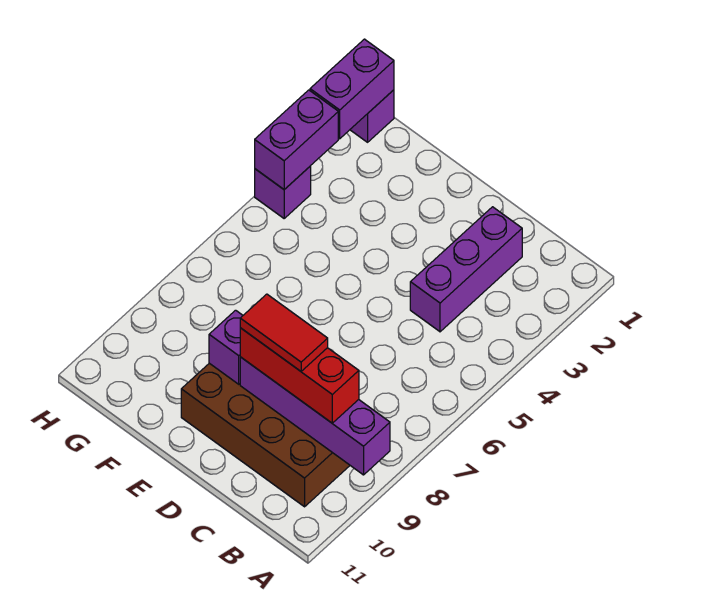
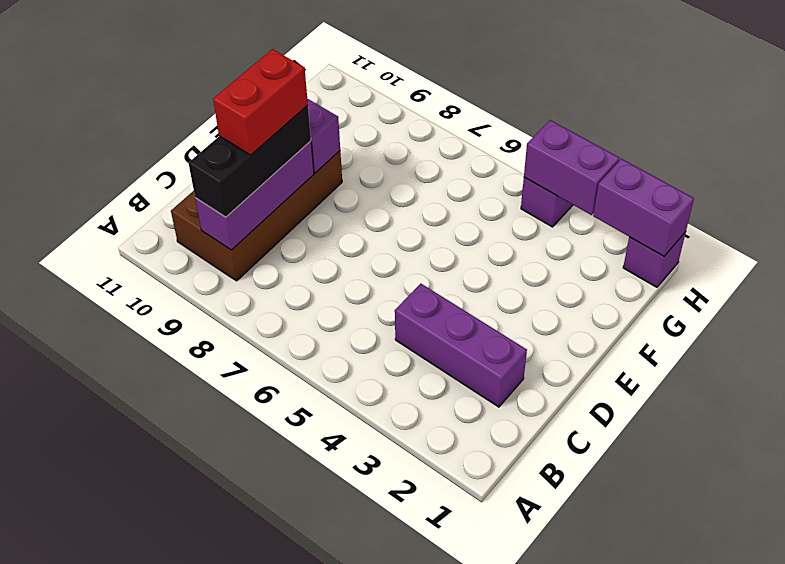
purple 1x4 brick [240,357,390,475] -> purple 1x3 brick [195,141,314,250]
red 1x3 brick [240,328,359,423] -> black 1x3 brick [189,105,311,217]
red 1x2 tile [240,294,328,371] -> red 1x2 brick [213,49,308,155]

